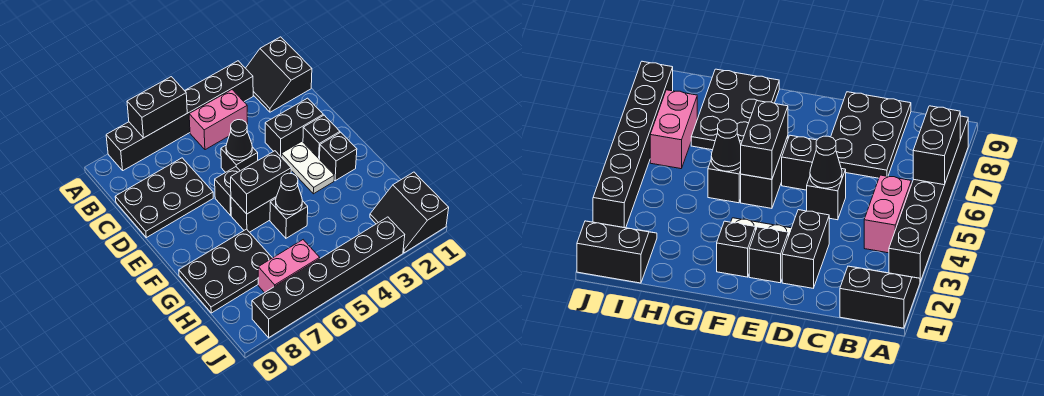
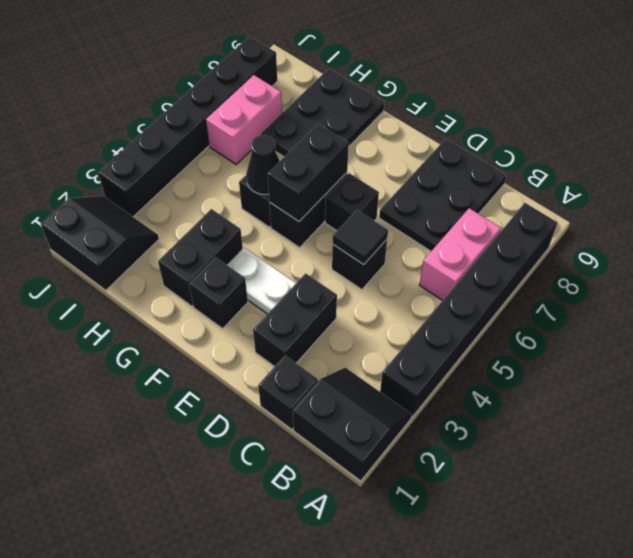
black 1x2 brick [127,77,187,138] -> black 1x2 brick moved to [158,209,243,306]
pink 1x2 brick [189,90,247,150] -> pink 1x2 brick moved to [419,208,501,301]
black 1x1 cone [226,120,252,161] -> black 1x1 tile [333,210,388,265]
black 1x1 brick [303,115,340,159] -> black 1x1 brick moved to [258,355,318,429]

